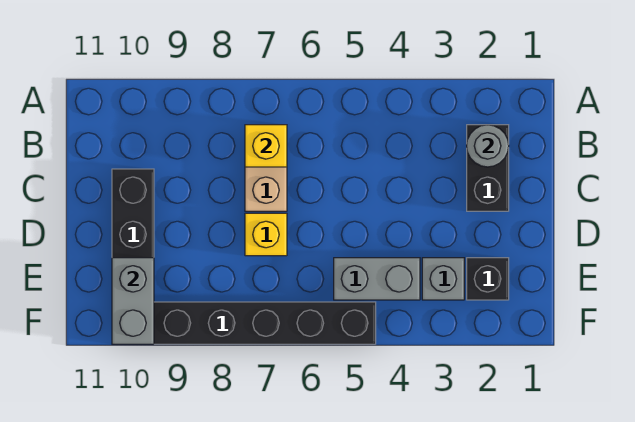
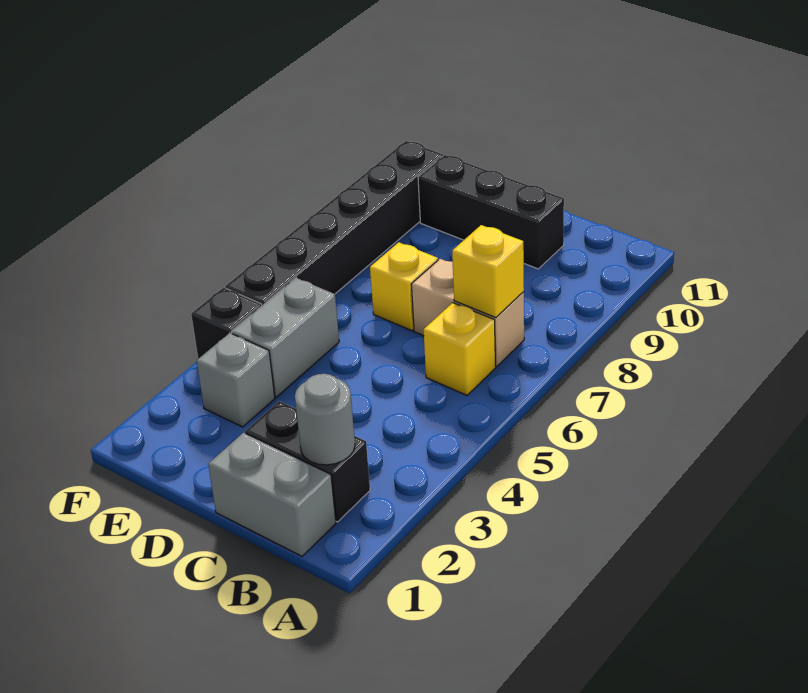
none -> yellow 1x1 brick [424,303,496,395]
black 1x1 brick [467,258,509,300] -> black 1x1 brick moved to [191,288,262,359]
grey 1x2 brick [112,258,154,344] -> grey 1x2 brick moved to [208,433,336,556]

